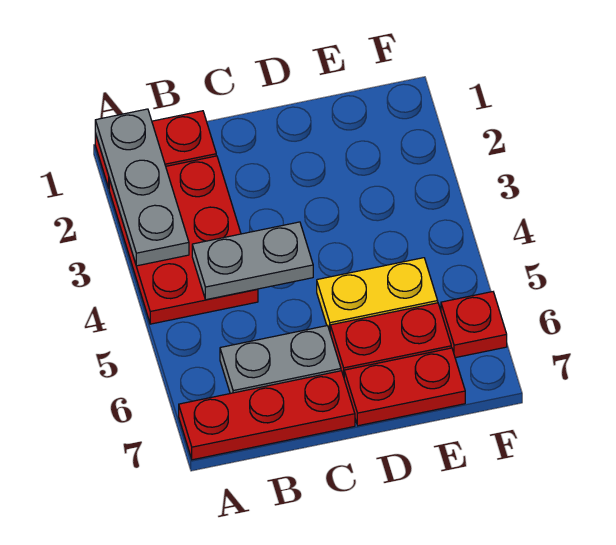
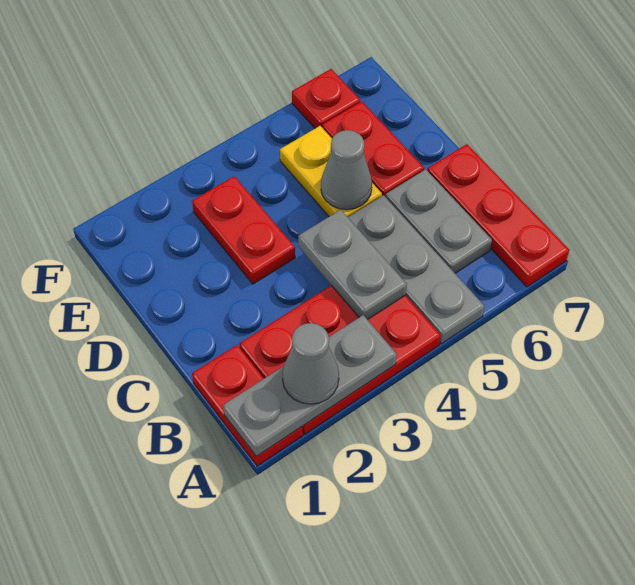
none -> grey 1x1 cone [282,323,339,404]
none -> grey 1x3 plate [348,195,485,344]
none -> grey 1x1 cone [321,130,372,210]
red 1x2 plate [344,348,465,426] -> red 1x2 plate moved to [192,176,295,284]

